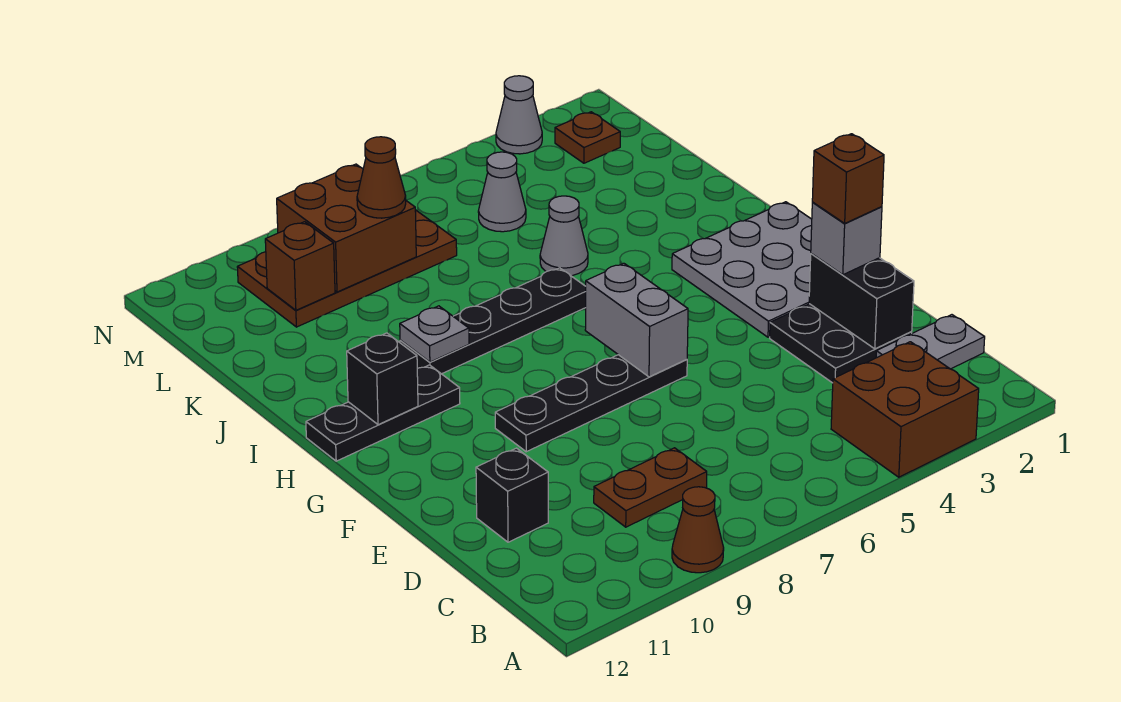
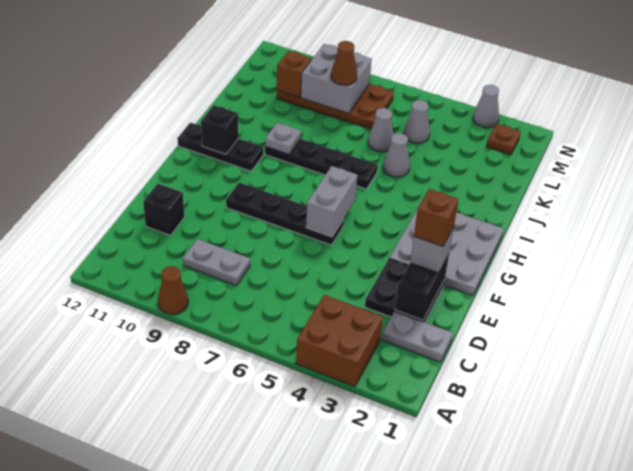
brown 1x2 plate [594,448,707,527] -> grey 1x2 plate [183,239,250,286]
none -> grey 1x1 cone [368,108,393,152]
brown 2x2 brick [277,164,416,292] -> grey 2x2 brick [301,44,372,114]

